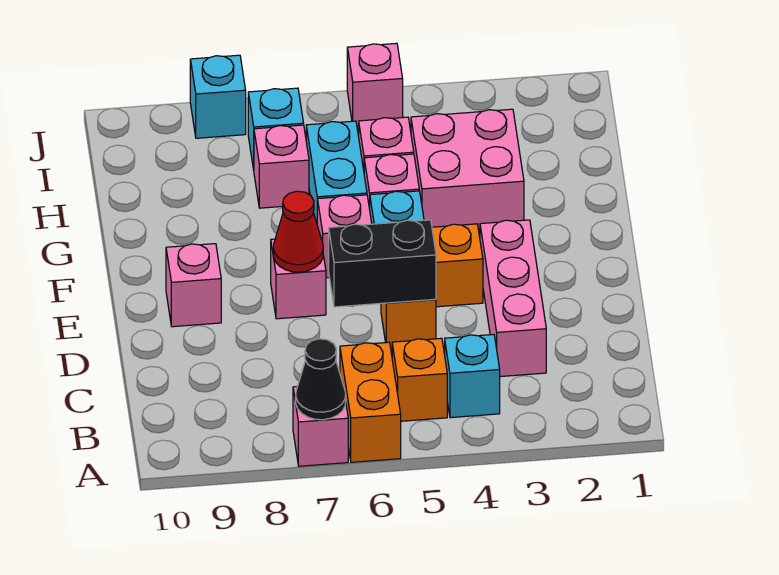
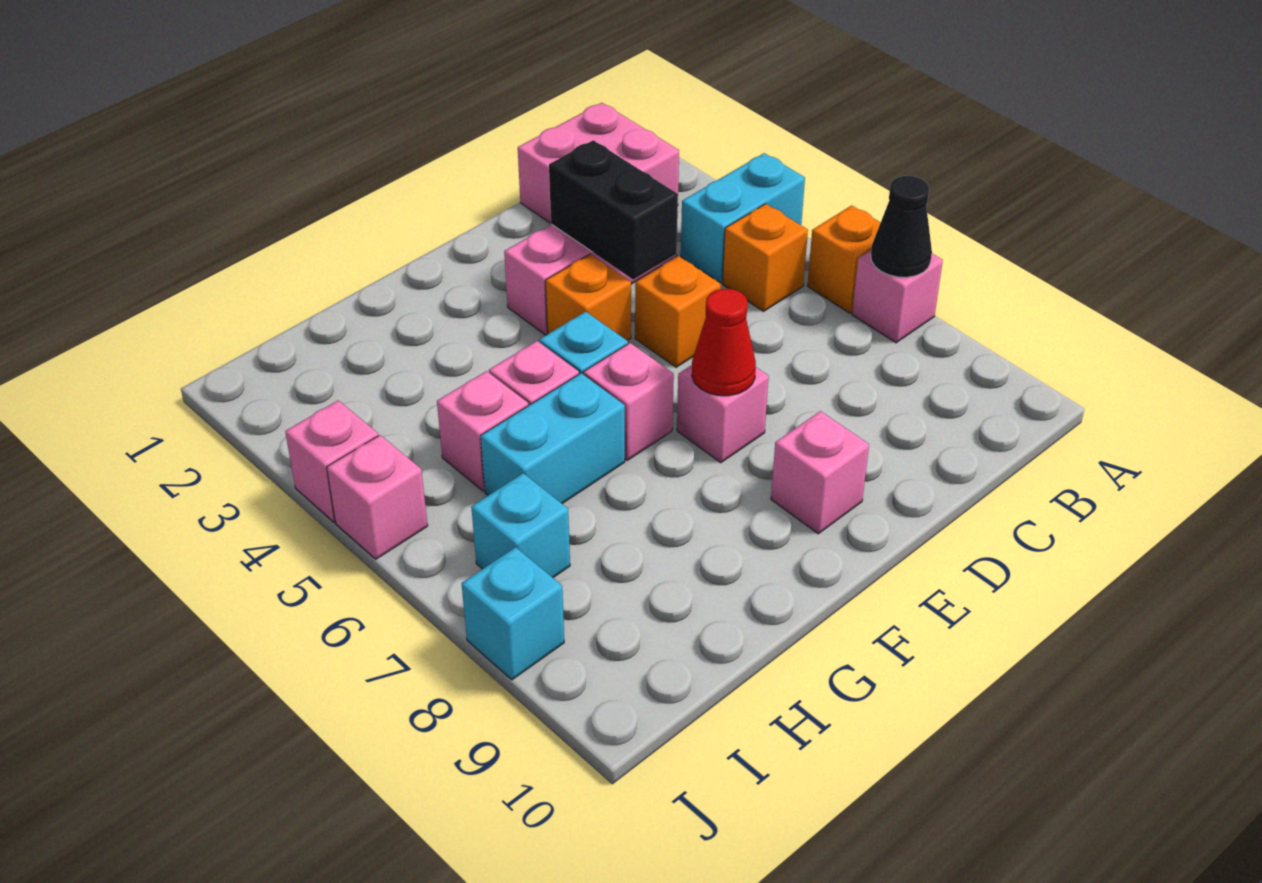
orange 1x2 brick [340,342,401,462] -> orange 1x1 brick [807,205,880,313]
cyan 1x1 brick [445,334,500,418] -> cyan 1x2 brick [681,153,805,283]
black 1x2 brick [329,220,436,307] -> black 1x2 brick moved to [549,140,678,280]
pink 2x2 brick [411,109,524,229] -> pink 2x2 brick moved to [518,103,679,223]
pink 1x1 brick [254,125,309,208] -> pink 1x1 brick moved to [285,400,378,522]

